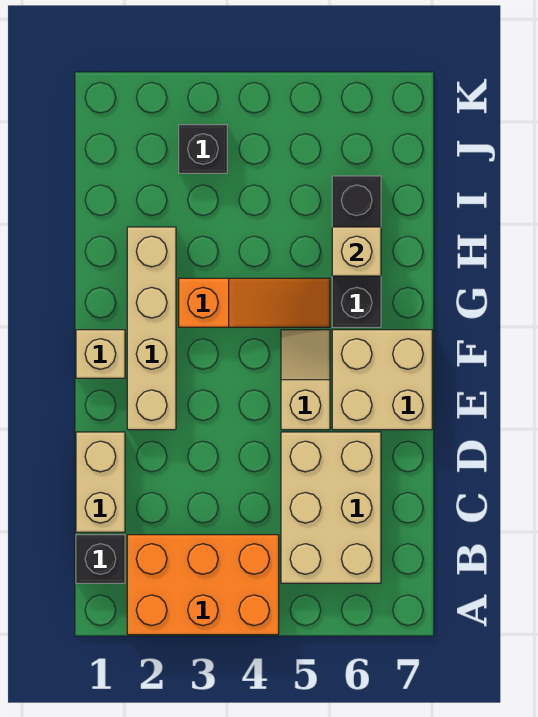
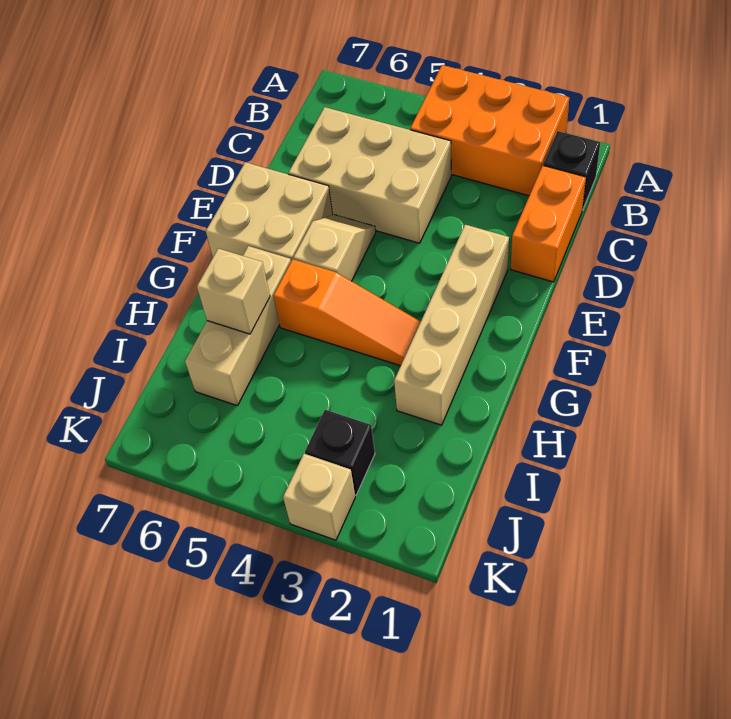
tan 2x3 brick [281,432,381,583] -> tan 2x3 brick turned to [289,107,451,243]
tan 1x2 brick [76,432,125,532] -> orange 1x2 brick [511,166,586,282]
tan 1x2 slope [281,330,330,430] -> tan 1x2 slope turned to [294,215,376,281]
tan 1x1 brick [76,330,125,378] -> tan 1x1 brick moved to [283,454,355,540]
orange 1x3 slope [179,278,330,327] -> orange 1x3 slope turned to [273,259,421,366]
black 1x3 brick [332,176,381,327] -> tan 1x3 brick [185,246,291,405]

